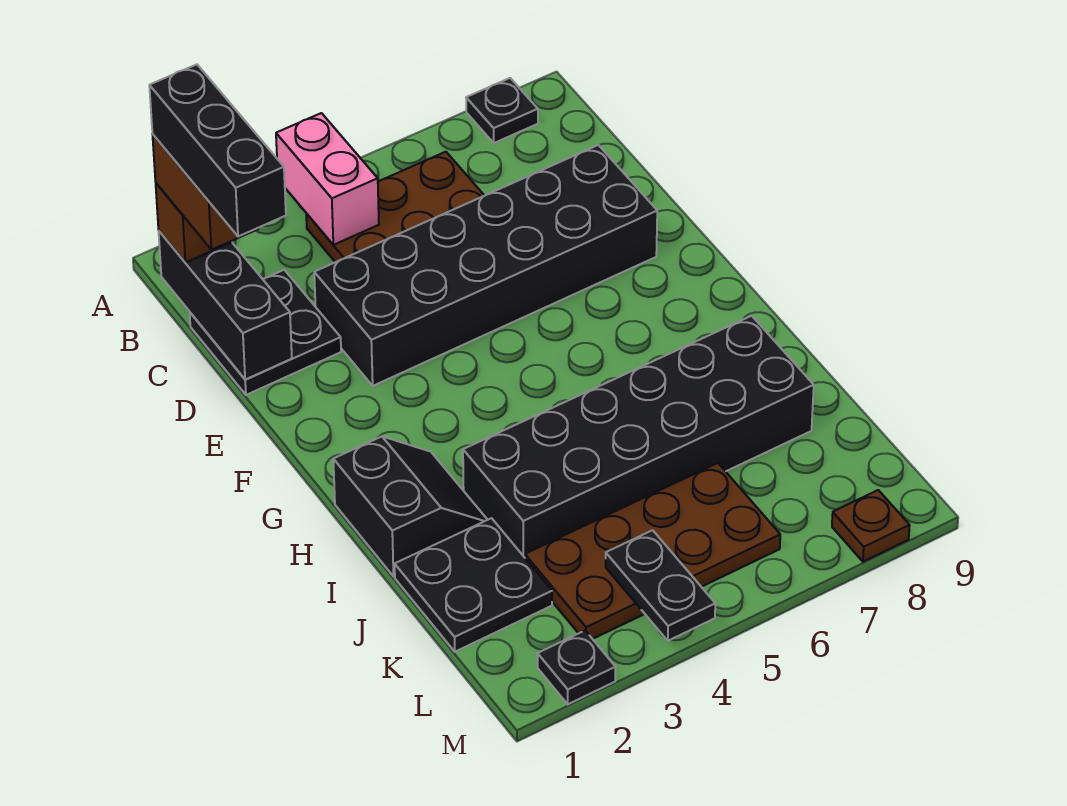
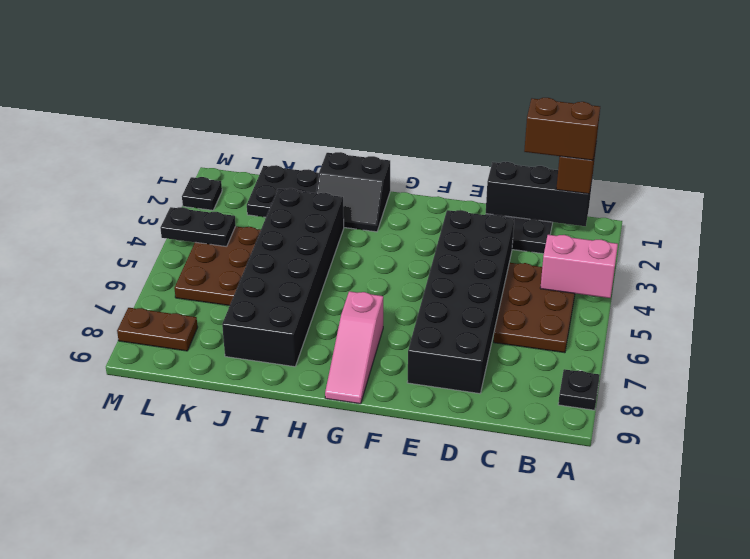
black 1x3 brick [149,65,286,237] -> none
none -> pink 1x3 slope [325,291,383,404]
brown 2x4 plate [525,463,780,639] -> brown 2x3 plate [174,226,261,306]
brown 1x1 plate [832,490,910,562] -> brown 1x2 plate [117,308,198,351]

